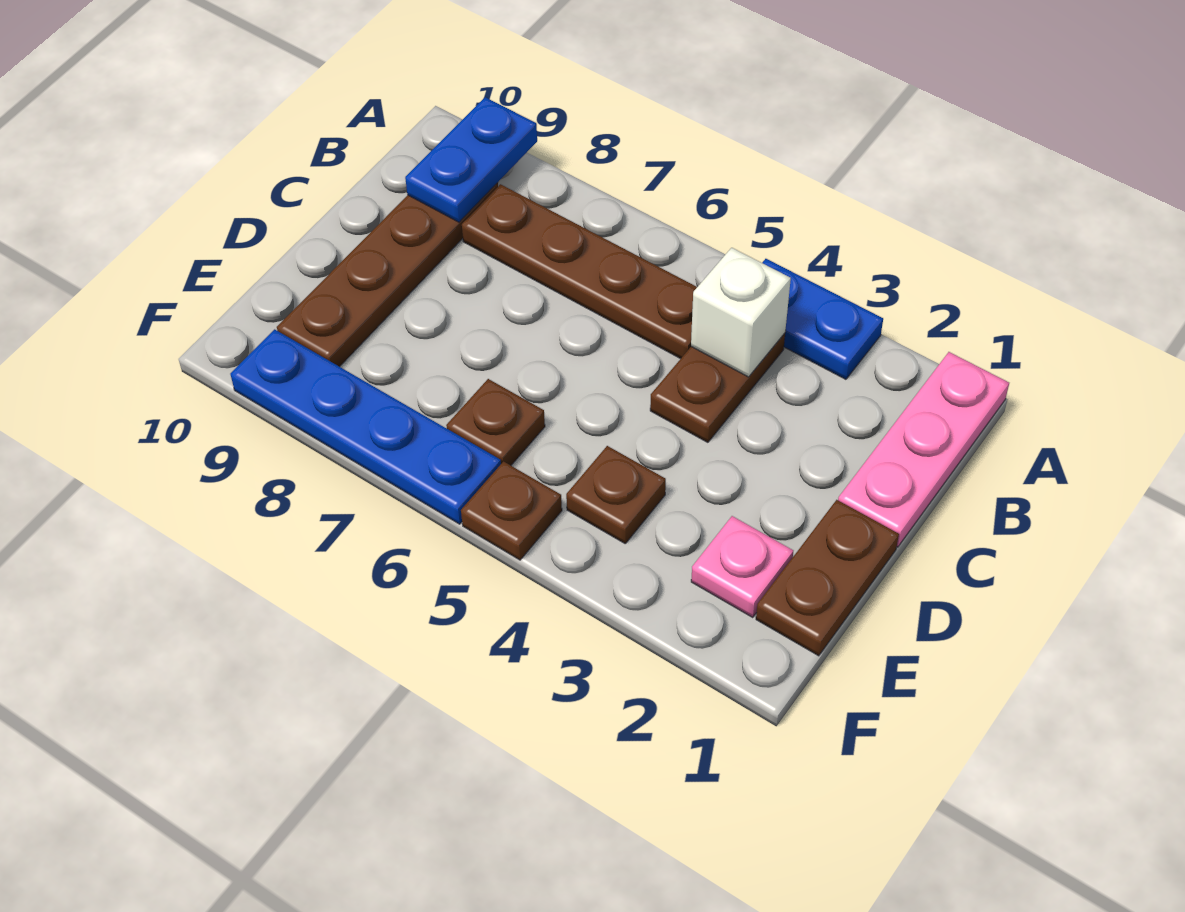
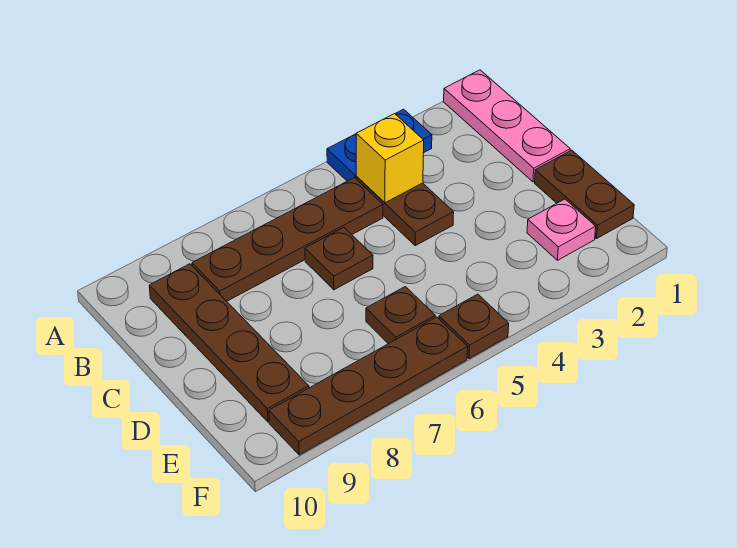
blue 1x2 plate [405,97,537,222] -> none
white 1x1 brick [691,248,791,377] -> yellow 1x1 brick [356,114,424,203]
brown 1x1 plate [566,446,666,543] -> brown 1x1 plate moved to [305,228,373,290]
blue 1x4 plate [230,329,501,524] -> brown 1x4 plate [269,317,468,455]

